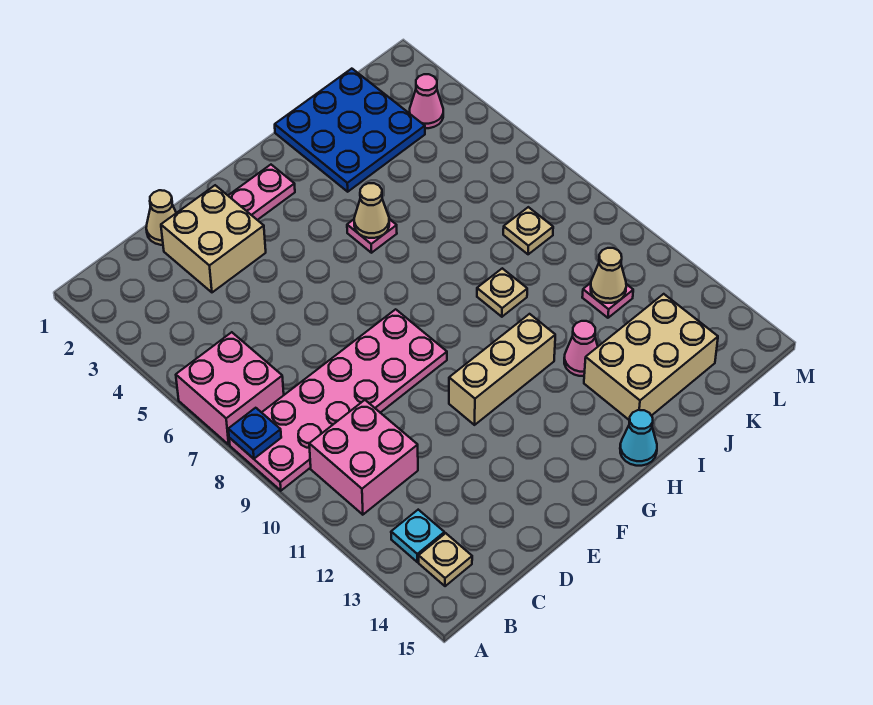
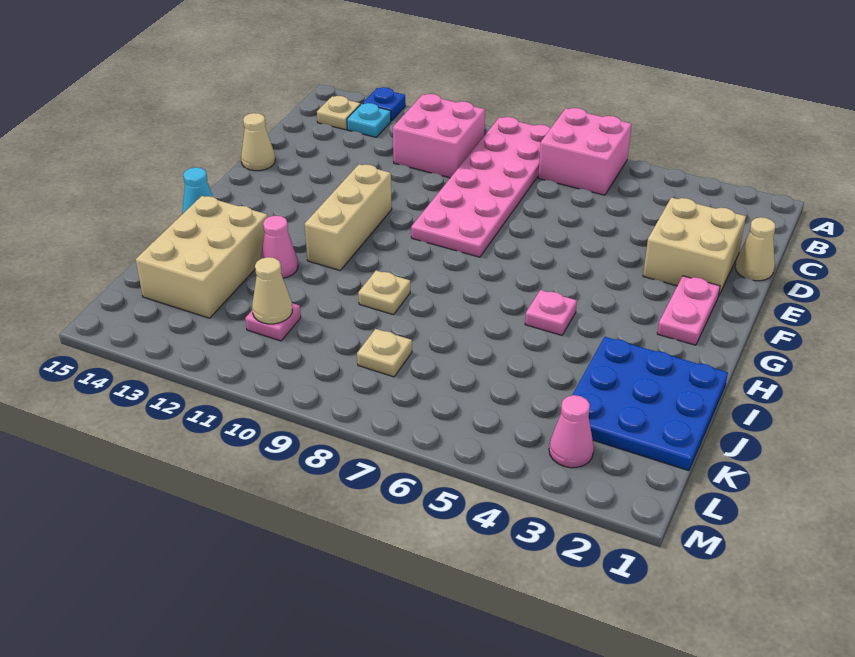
blue 1x1 plate [228,408,281,459] -> blue 1x1 plate moved to [363,87,406,121]
tan 1x1 cone [354,183,389,238] -> tan 1x1 cone moved to [241,113,275,171]

